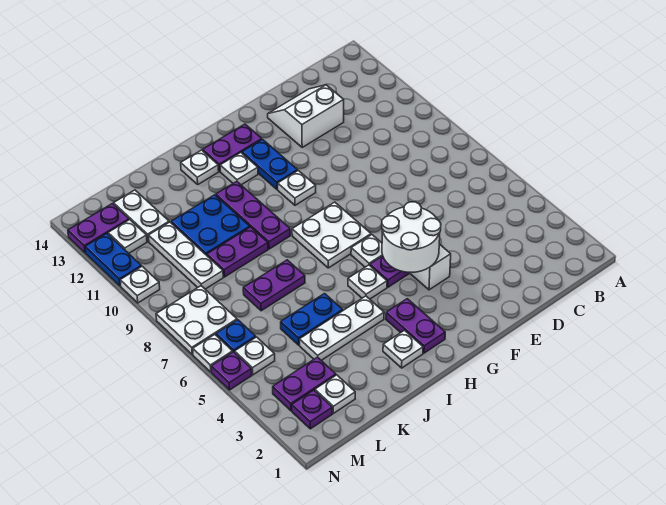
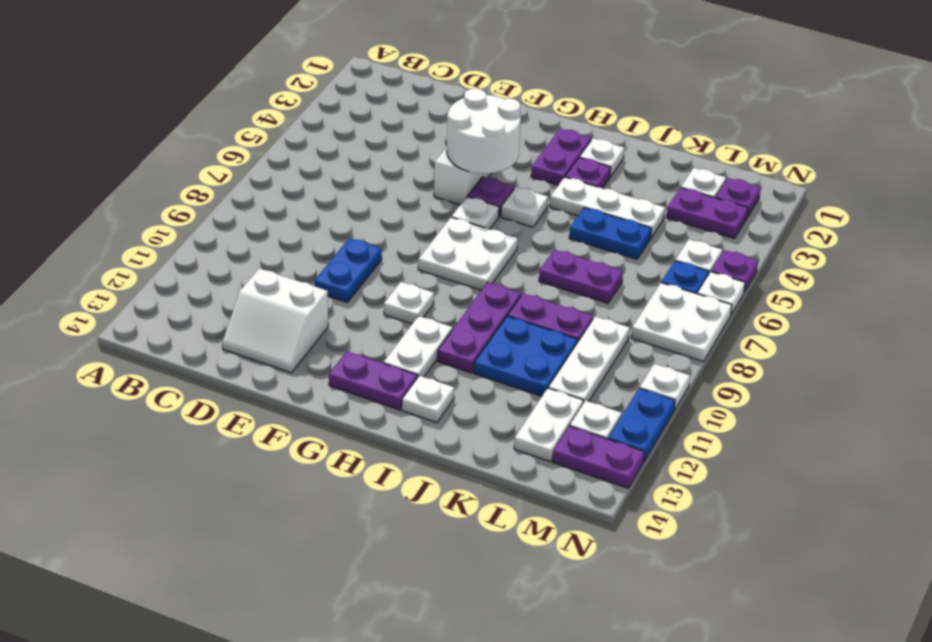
blue 1x2 plate [242,139,298,189] -> blue 1x2 plate moved to [314,238,382,302]
white 1x1 plate [220,153,258,185] -> white 1x2 plate [384,316,452,378]
none -> purple 1x1 plate [565,158,611,188]

